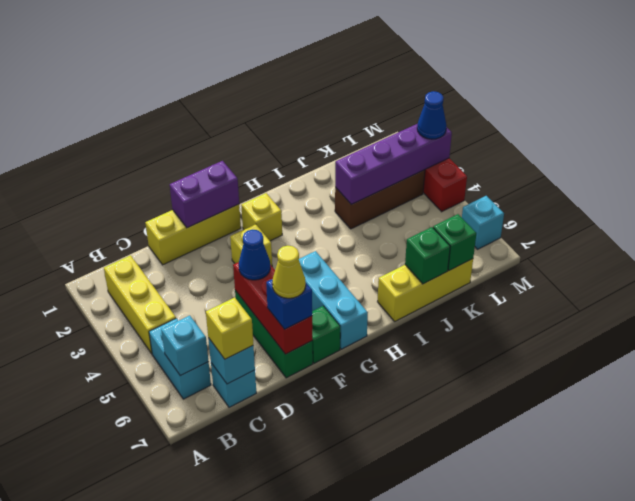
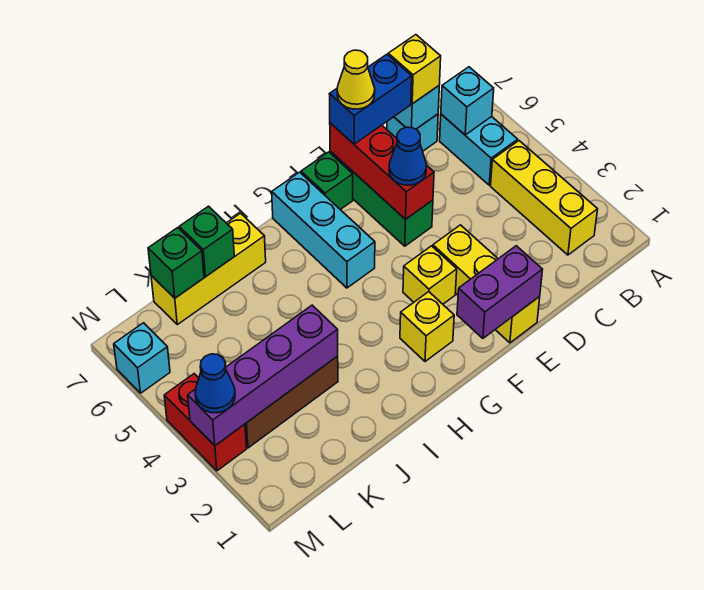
yellow 1x3 brick [145,204,241,265] -> yellow 1x3 brick turned to [433,225,540,343]
blue 1x1 brick [266,279,312,329] -> blue 1x2 brick [330,54,412,144]

